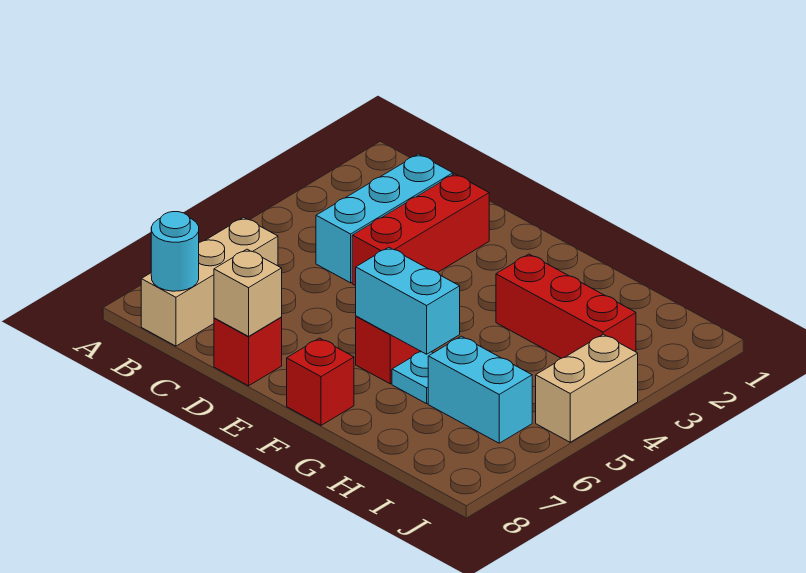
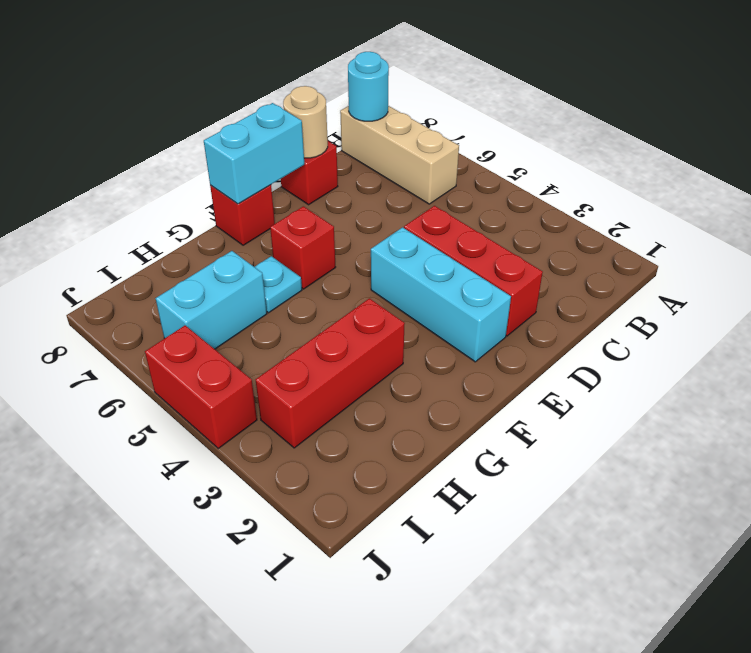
cyan 1x3 brick [316,154,453,283] -> cyan 1x3 brick moved to [371,227,511,362]
tan 1x1 brick [214,249,282,336] -> tan 1x1 round brick [283,86,328,158]
cyan 1x2 brick [356,247,460,354] -> cyan 1x2 brick moved to [204,103,304,204]
tan 1x2 brick [536,334,638,442] -> red 1x2 brick [145,326,257,448]

